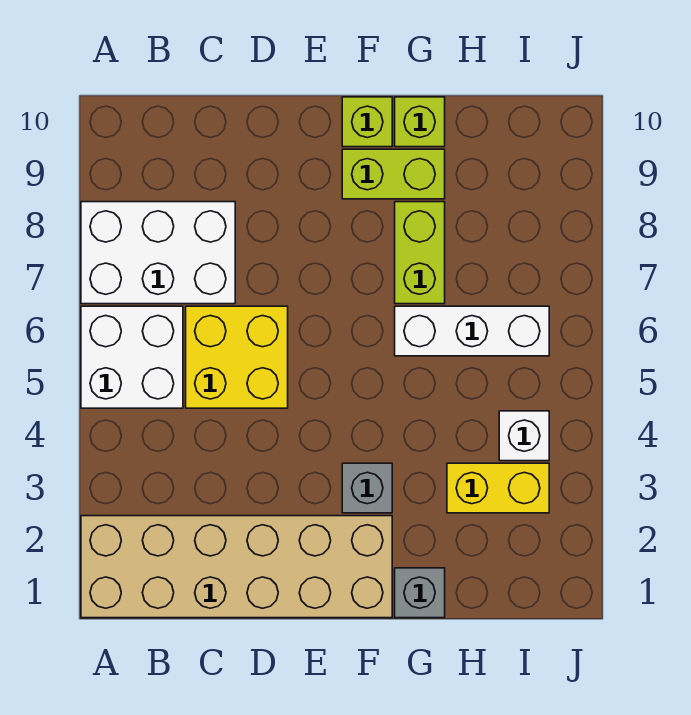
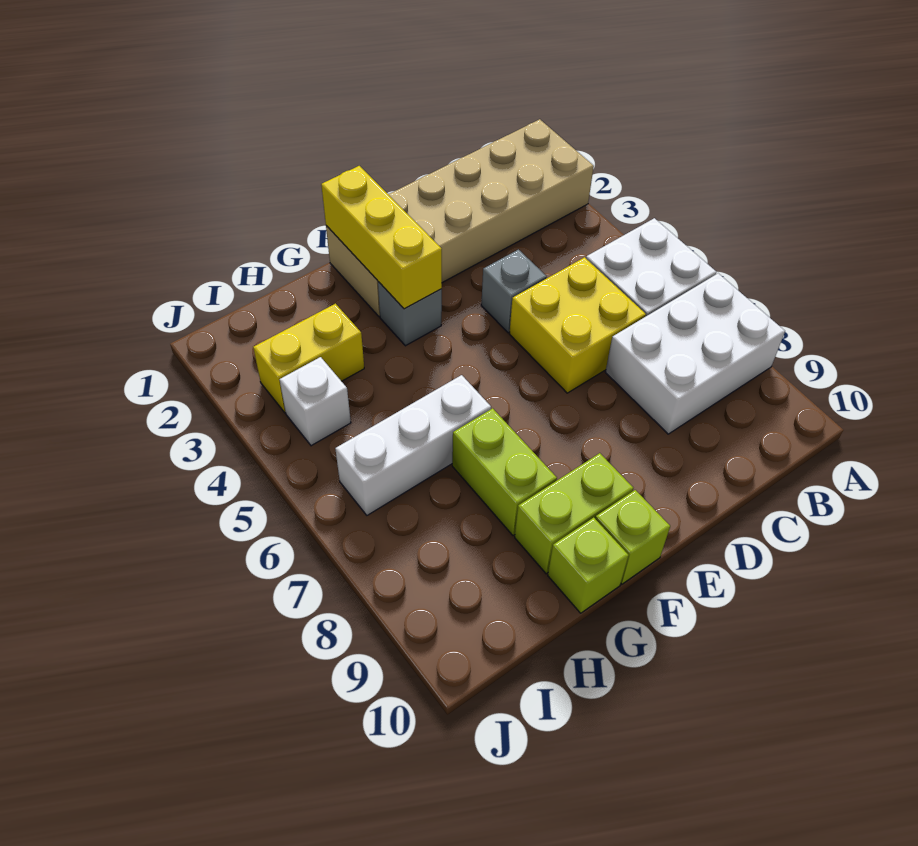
none -> yellow 1x3 brick [321,166,442,309]
grey 1x1 brick [395,568,445,618] -> grey 1x1 brick moved to [481,250,547,333]

